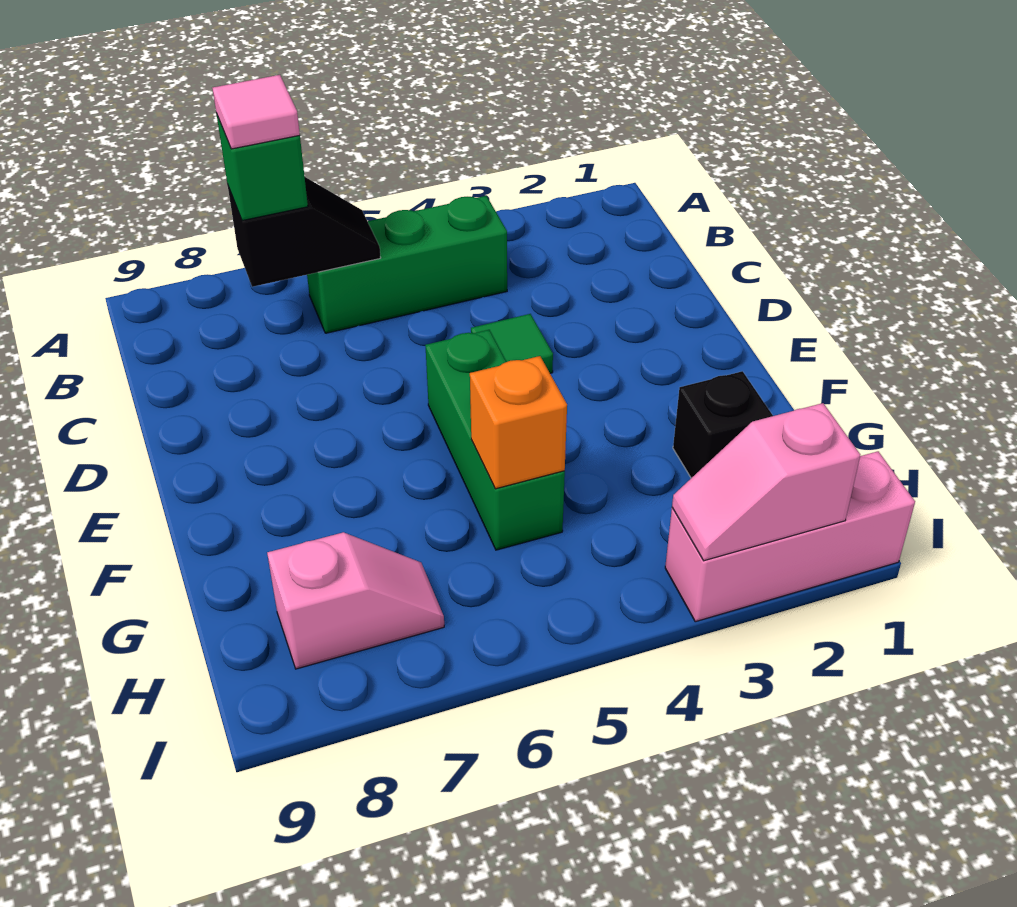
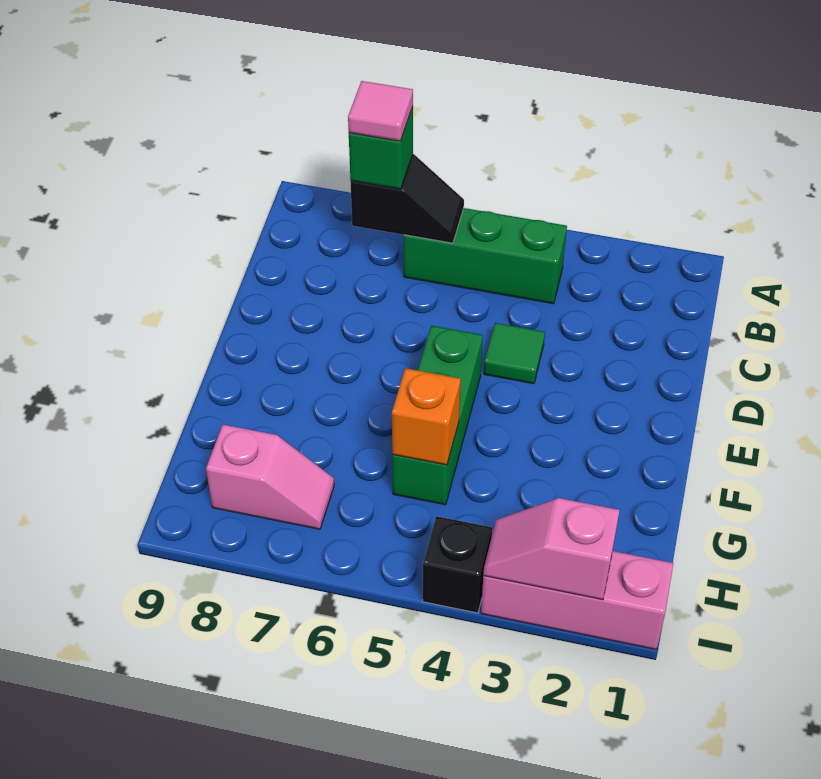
black 1x1 brick [673,371,773,478] -> black 1x1 brick moved to [423,516,492,613]

